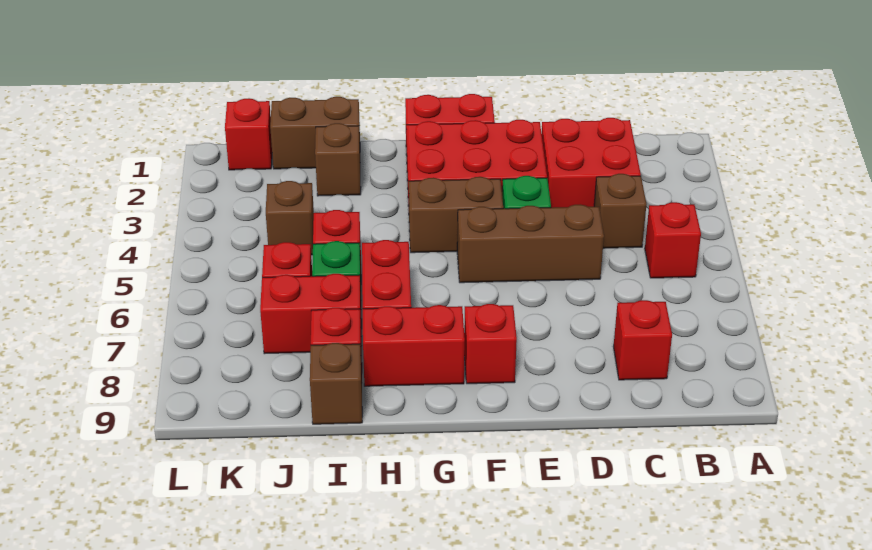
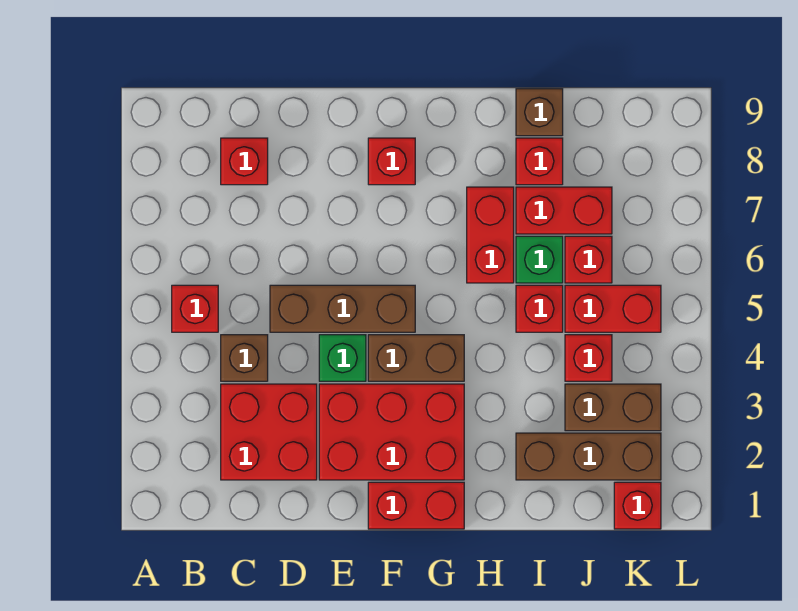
red 1x2 brick [363,305,465,386] -> red 1x2 brick moved to [565,285,661,332]
brown 1x2 brick [270,97,360,169] -> brown 1x2 brick moved to [565,384,661,431]
brown 1x1 brick [315,123,361,196] -> brown 1x3 brick [516,433,661,480]
brown 1x1 brick [266,181,314,255] -> red 1x1 brick [565,335,612,381]

